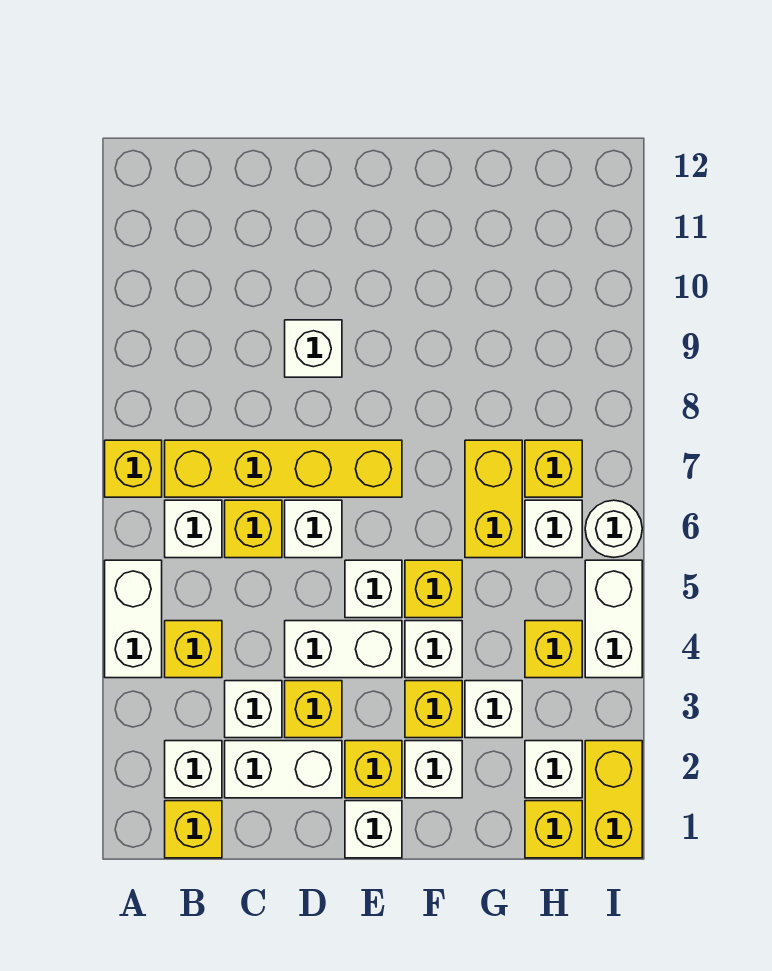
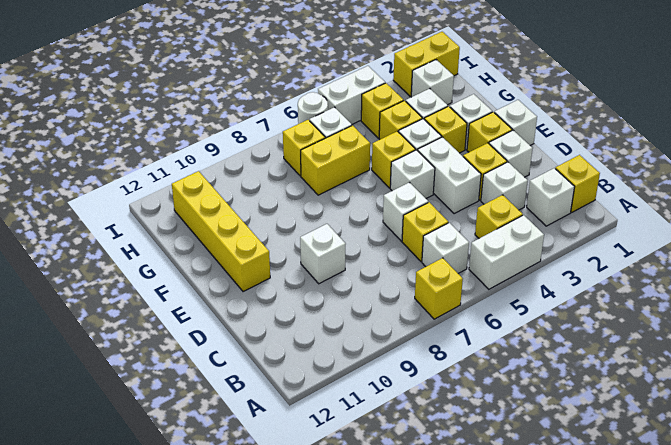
yellow 1x4 brick [165,440,402,497] -> yellow 1x4 brick moved to [172,171,270,292]
white 1x2 brick [225,741,342,798] -> white 1x1 brick [489,130,532,177]
yellow 1x1 brick [525,801,582,858] -> yellow 1x1 brick moved to [379,101,422,139]

